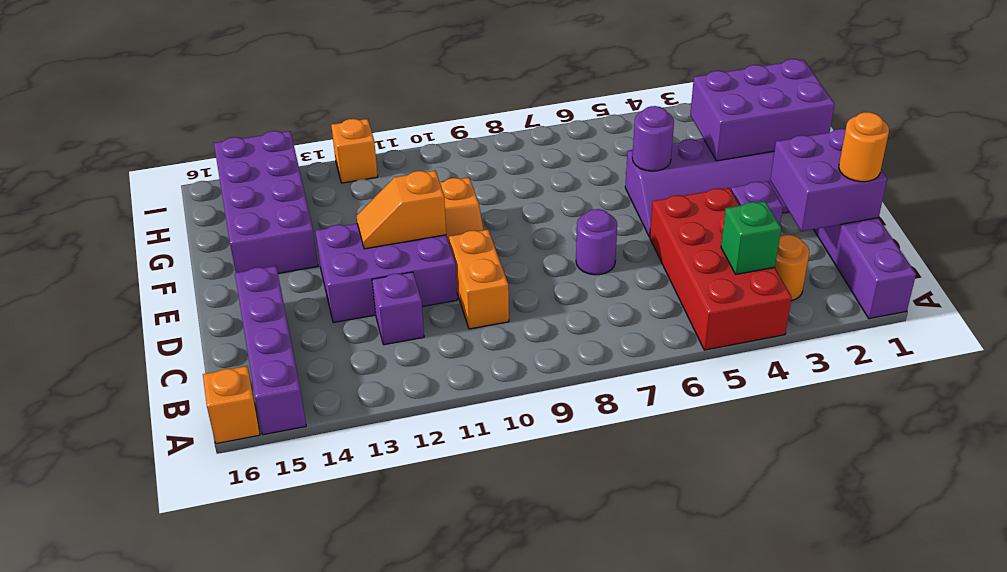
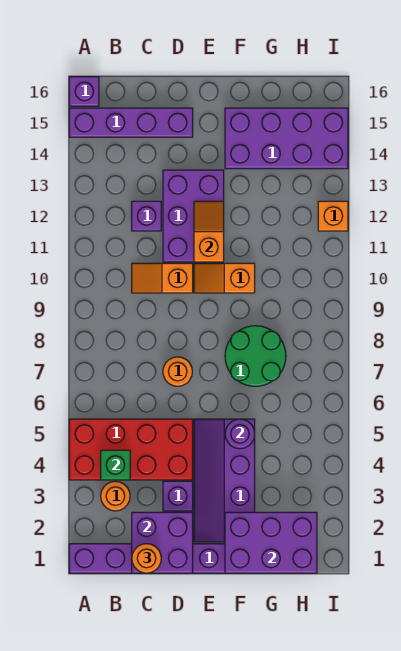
orange 1x1 brick [203,366,260,444] -> purple 1x1 brick [69,77,99,106]
orange 1x2 brick [449,229,509,329] -> orange 1x2 slope [132,263,193,293]
purple 1x1 round brick [576,209,617,275] -> orange 1x1 round brick [163,357,192,386]
purple 2x3 brick [690,59,835,161] -> purple 2x3 brick turned to [225,512,317,573]
none -> green 2x2 round brick [225,326,286,386]

